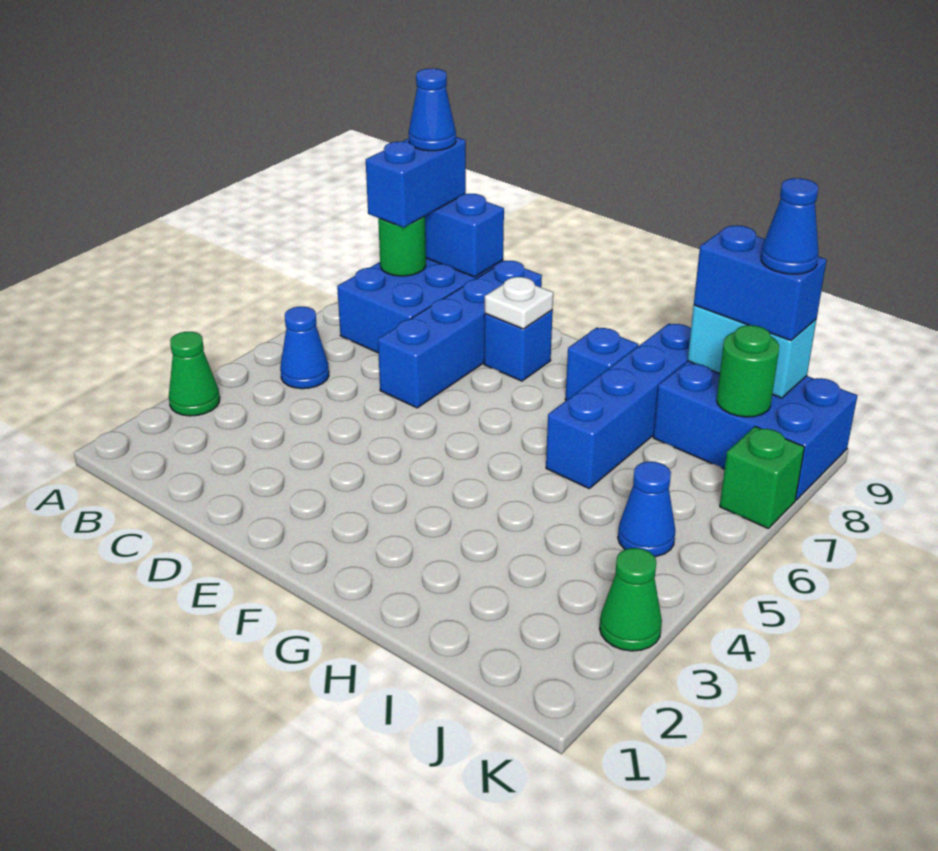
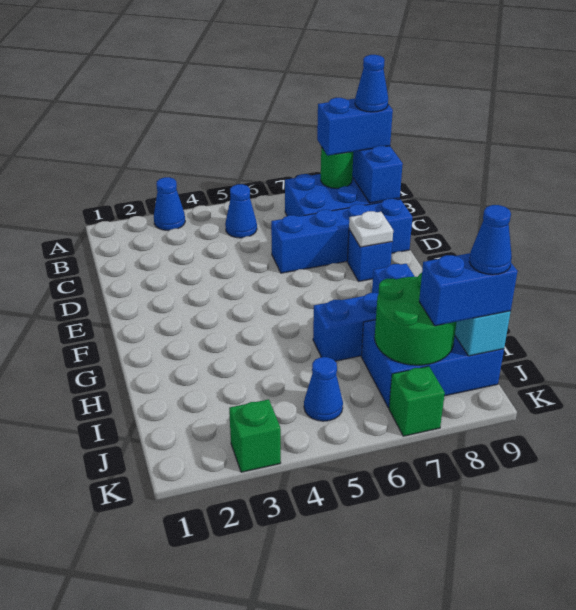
green 1x1 cone [169,332,220,416] -> blue 1x1 cone [154,177,185,230]
blue 2x3 brick [653,361,858,500] -> blue 2x3 brick turned to [362,320,504,408]
blue 1x2 brick [694,225,827,341] -> blue 1x2 brick turned to [419,253,518,326]
green 1x1 round brick [717,325,779,417] -> green 2x2 round brick [375,273,456,365]
green 1x1 cone [600,548,662,651] -> green 1x1 brick [229,399,281,472]

